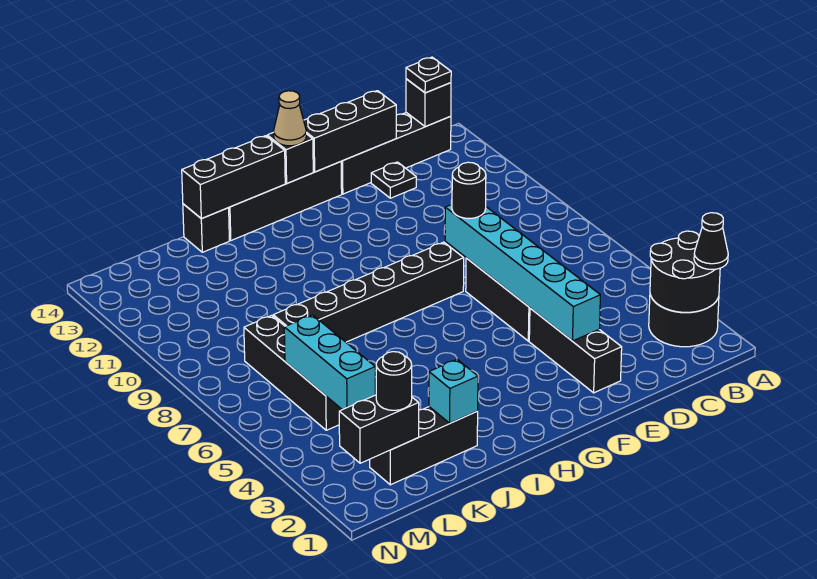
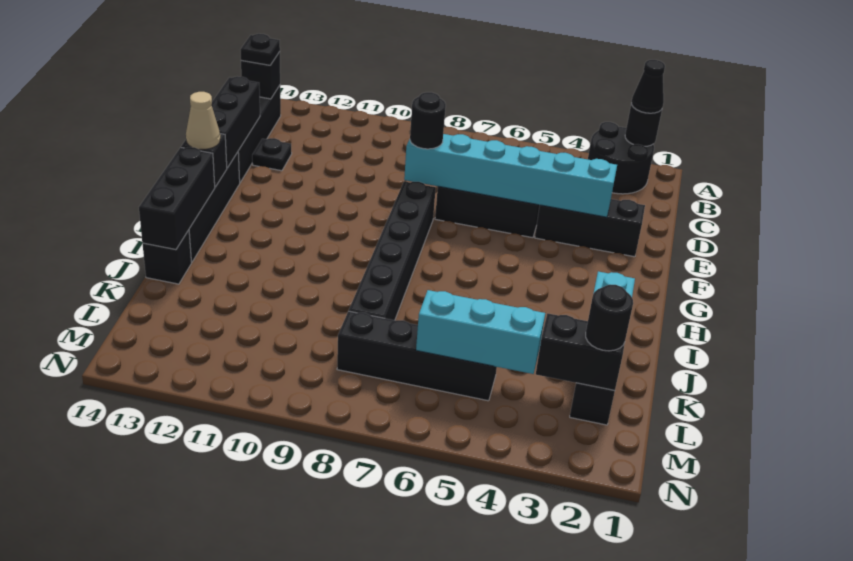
black 2x2 round brick [650,231,720,312] -> black 1x1 round brick [625,104,662,146]
black 1x2 brick [339,395,419,463] -> black 1x2 brick turned to [536,314,625,391]

